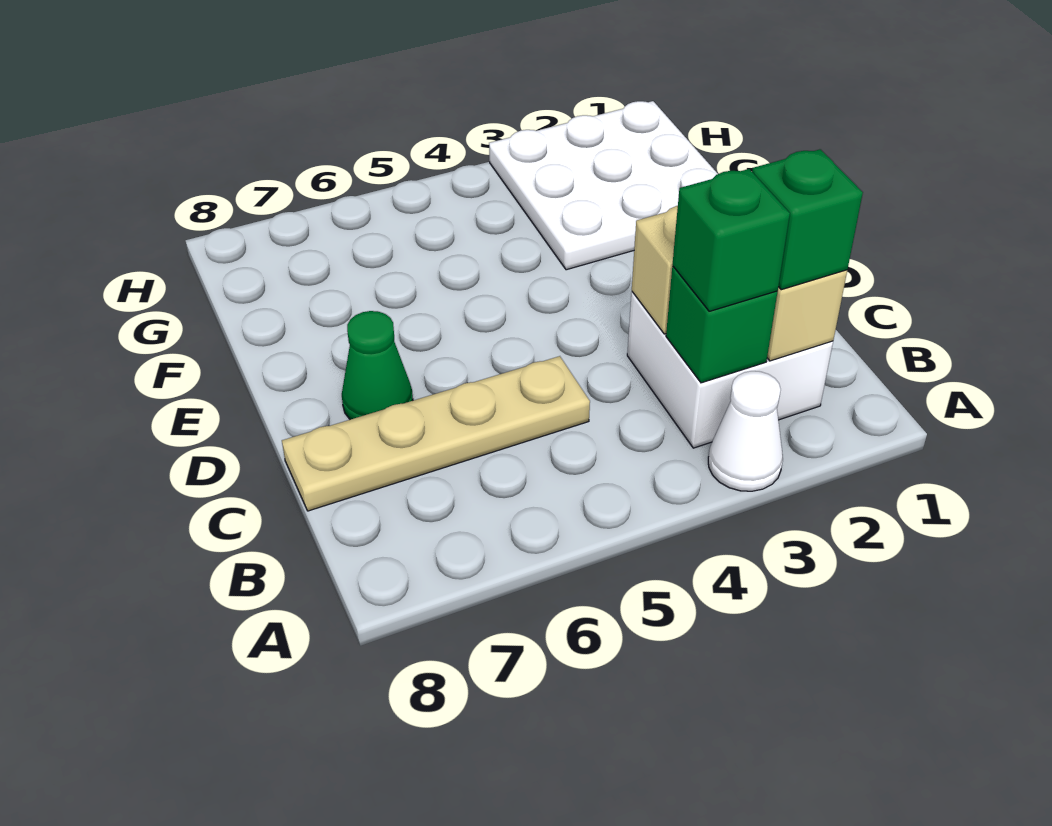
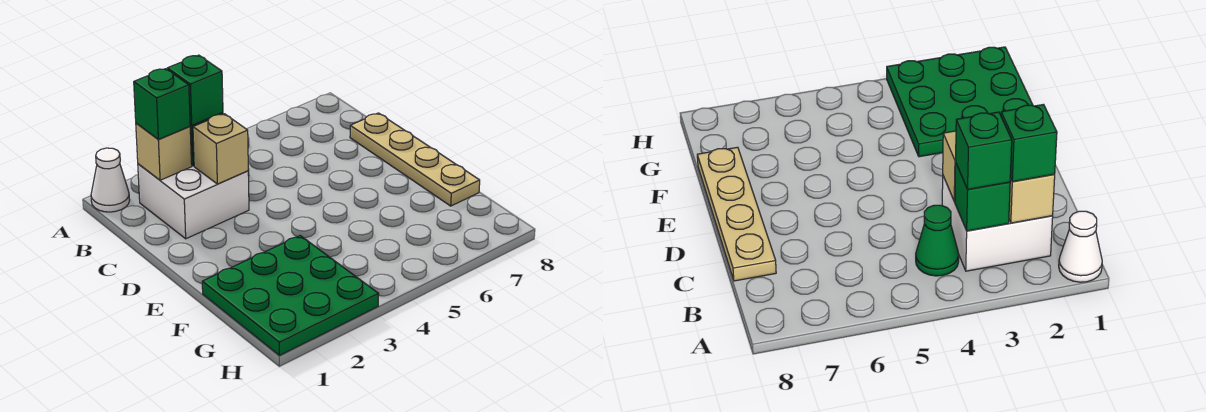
white 1x1 cone [708,371,783,491] -> white 1x1 cone moved to [91,148,130,212]
tan 1x4 plate [282,356,590,511] -> tan 1x4 plate turned to [350,113,480,206]
green 1x1 cone [342,311,413,420] -> green 1x1 cone moved to [916,205,959,276]
white 3x3 plate [489,101,718,270] -> green 3x3 plate [202,236,379,355]

